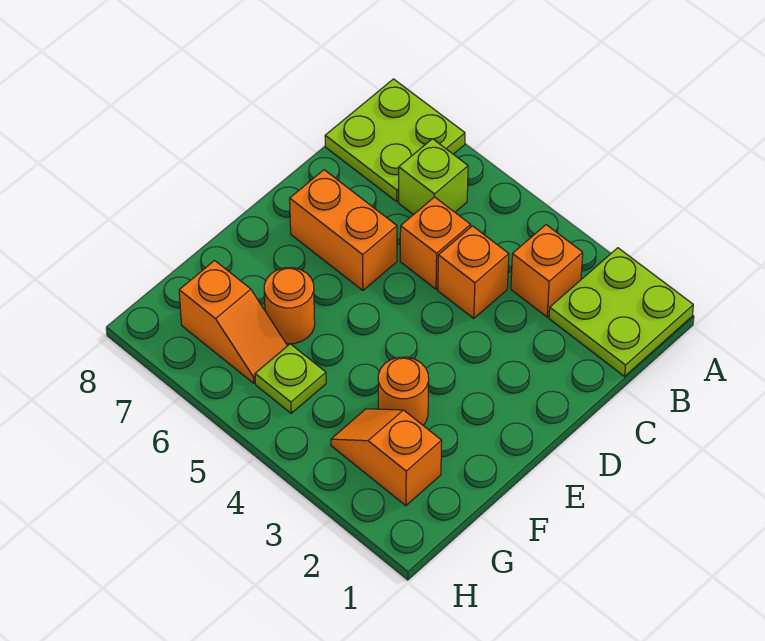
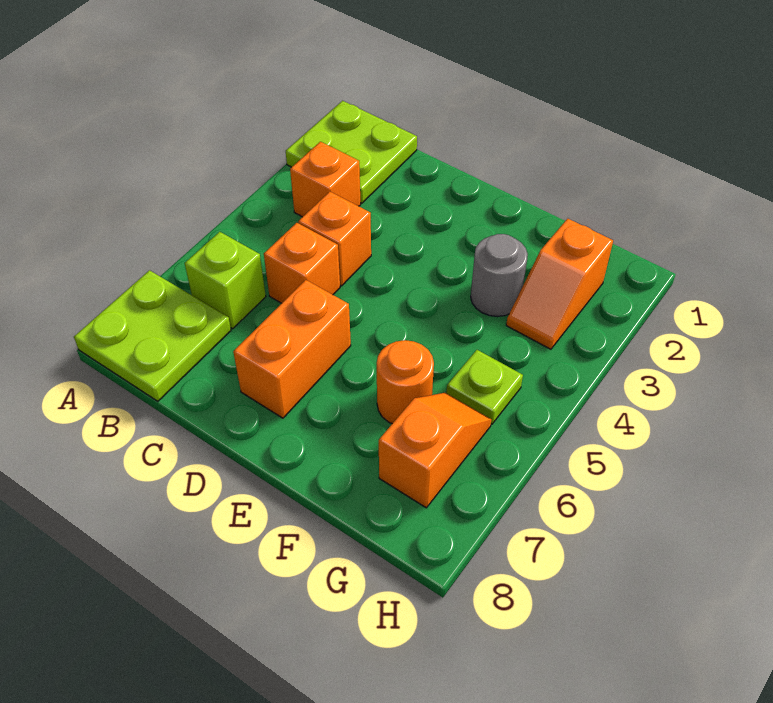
orange 1x1 round brick [378,357,429,425] -> grey 1x1 round brick [471,234,528,317]

